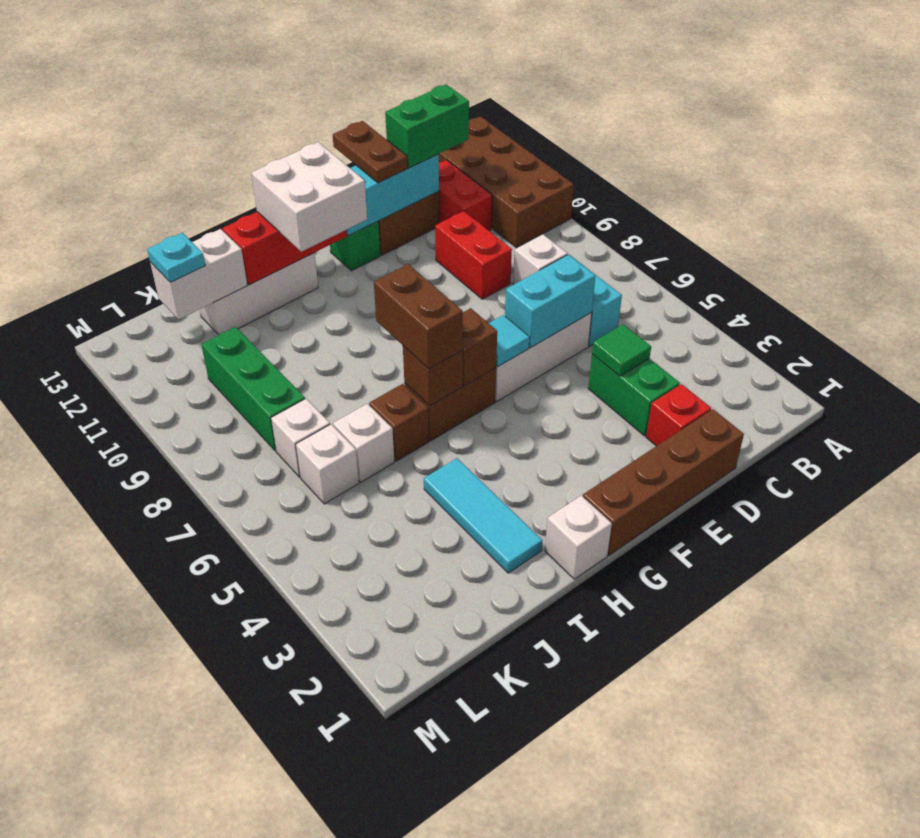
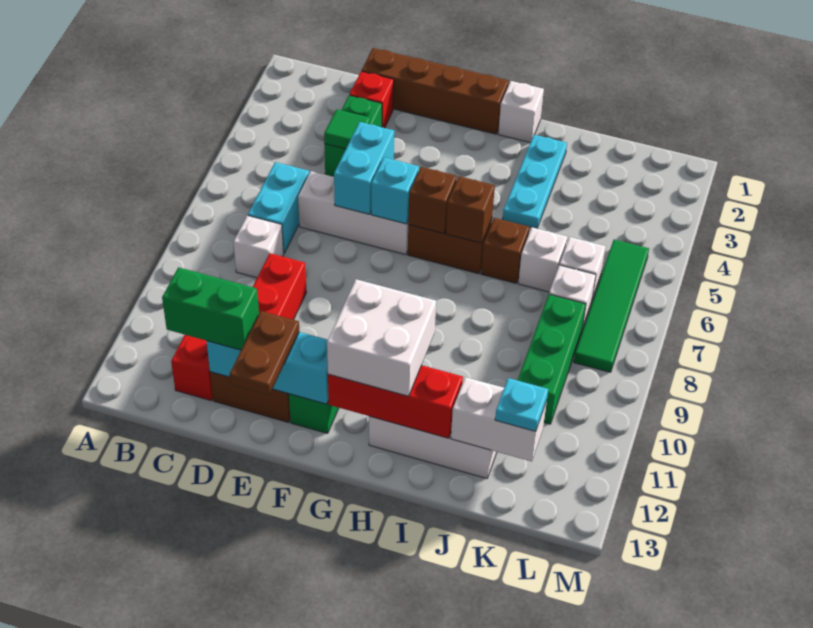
brown 2x4 brick [439,116,574,248] -> none
cyan 1x2 brick [505,254,595,347] -> cyan 1x2 brick turned to [334,122,394,214]
cyan 1x1 tile [489,315,530,366] -> cyan 1x1 brick [371,157,419,224]
brown 1x2 brick [374,264,463,369] -> none
cyan 1x3 tile [424,458,543,573] -> cyan 1x3 plate [503,135,567,228]
none -> green 1x4 tile [574,240,649,372]

